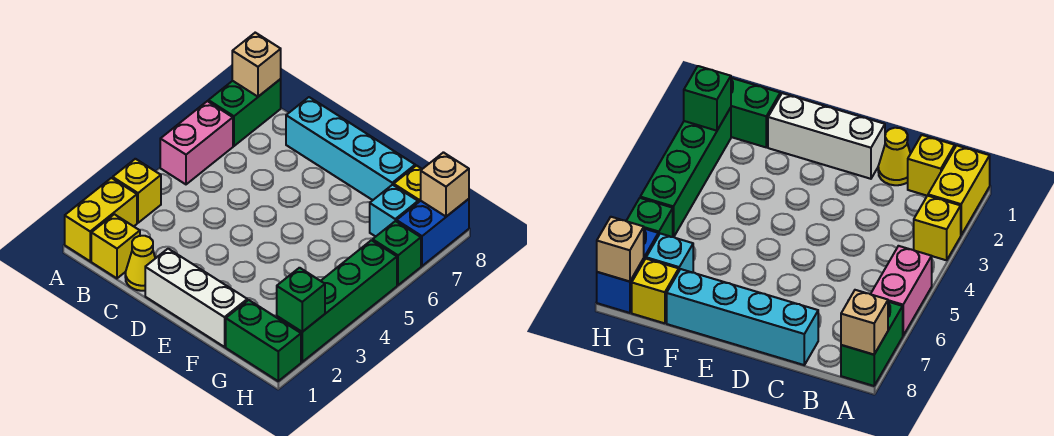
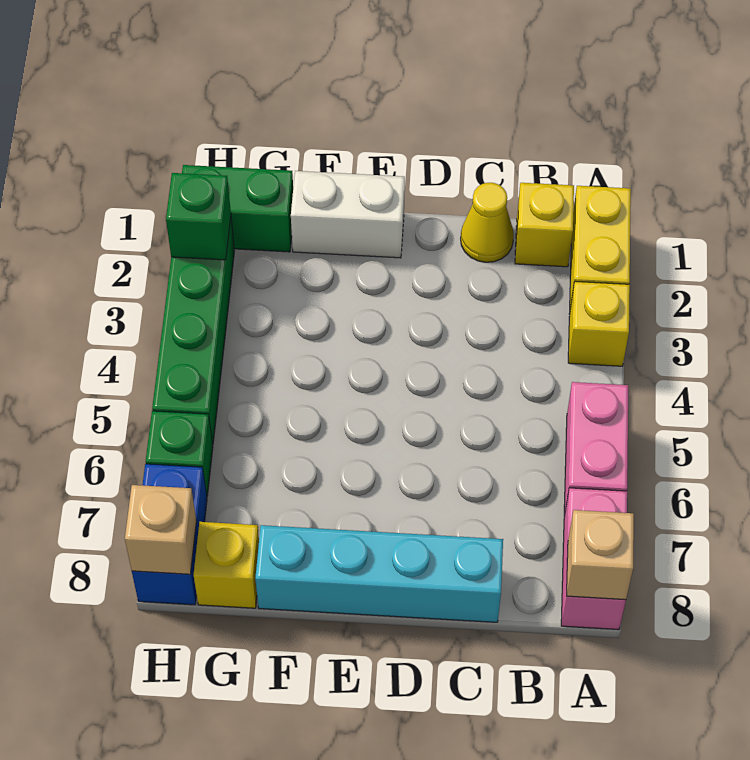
green 1x2 brick [208,79,281,146] -> pink 1x2 brick [561,488,627,630]
white 1x3 brick [145,249,247,347] -> white 1x2 brick [291,171,405,258]
cyan 1x1 brick [370,185,418,237] -> none

